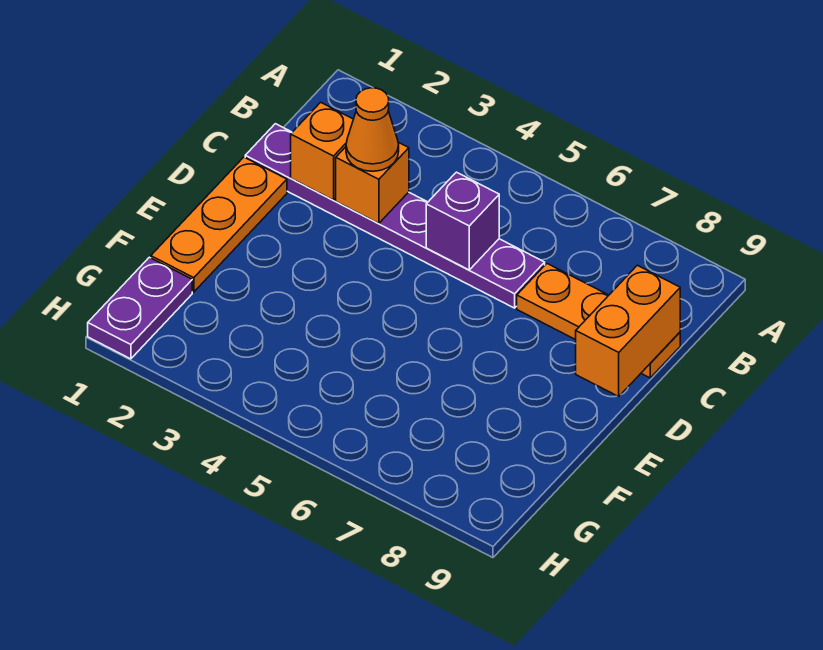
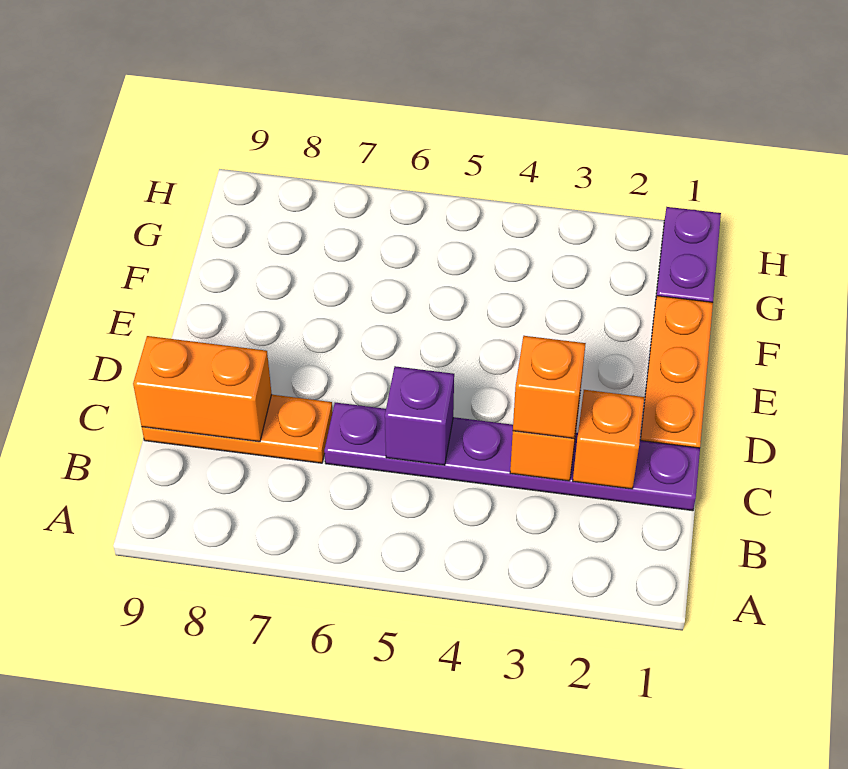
orange 1x1 cone [346,88,399,171] -> orange 1x1 brick [513,336,586,438]
orange 1x2 brick [576,265,680,396] -> orange 1x2 brick turned to [133,336,272,442]

